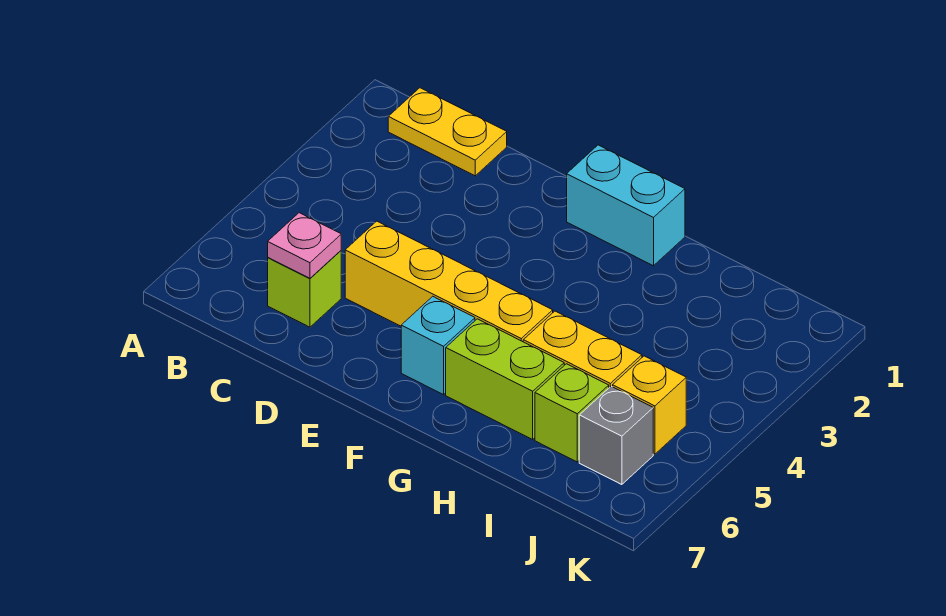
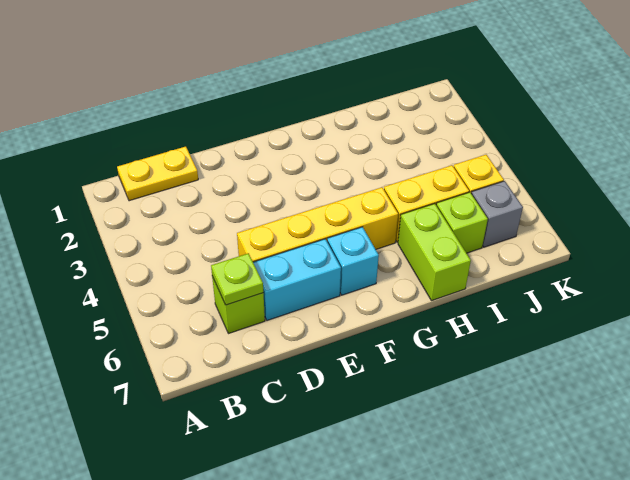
pink 1x1 plate [268,213,341,279] -> lime 1x1 plate [211,253,263,305]
cyan 1x2 brick [567,145,685,266] -> cyan 1x2 brick moved to [253,239,341,320]
lime 1x2 brick [446,319,564,439] -> lime 1x2 brick turned to [398,204,471,301]

